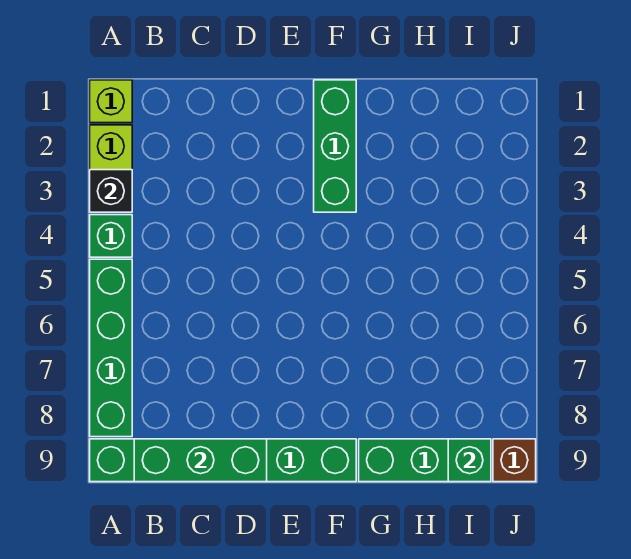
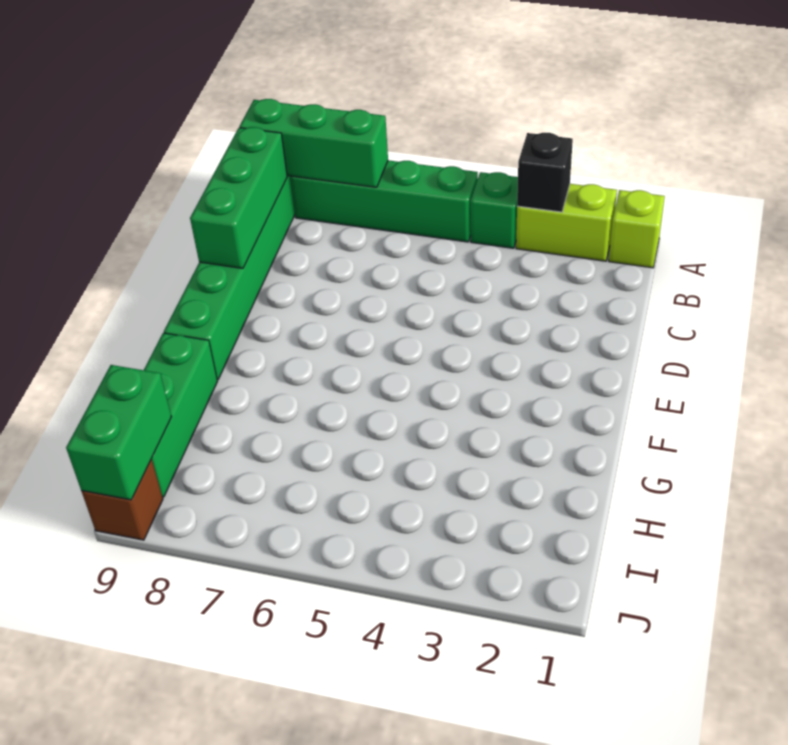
green 1x3 brick [314,80,356,212] -> green 1x3 brick moved to [240,99,388,187]
green 1x1 brick [448,439,491,482] -> green 1x2 brick [66,365,172,500]

